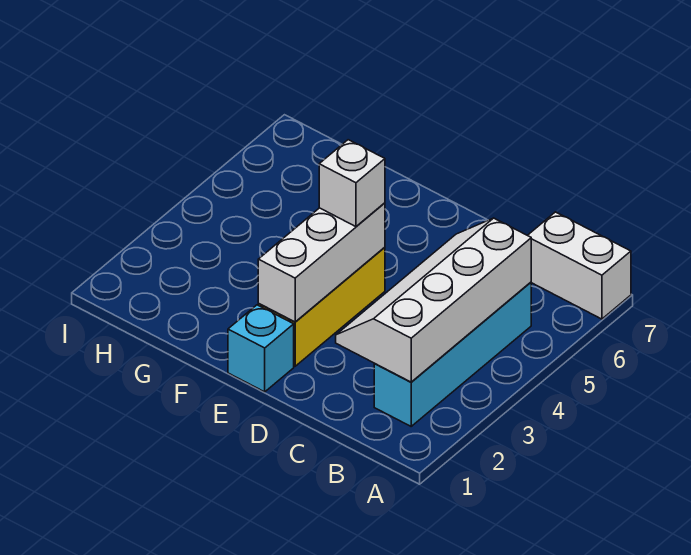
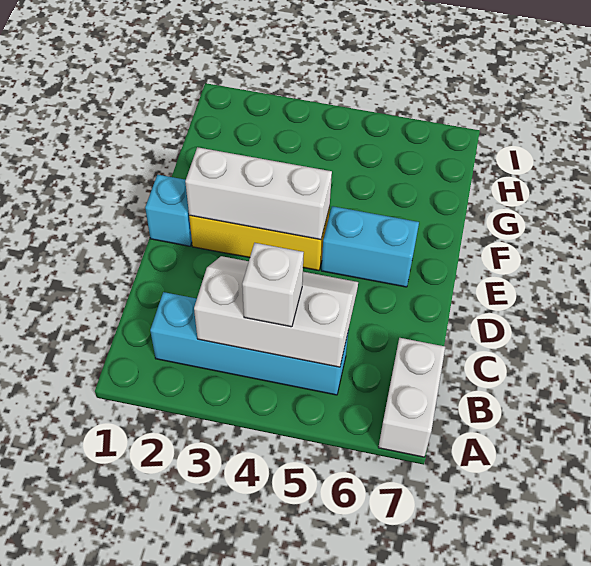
white 2x4 slope [336,218,531,382] -> white 2x3 slope [194,256,358,367]
white 1x1 brick [319,140,385,227] -> white 1x1 brick moved to [242,243,304,327]
none -> cyan 1x2 brick [321,206,419,287]

